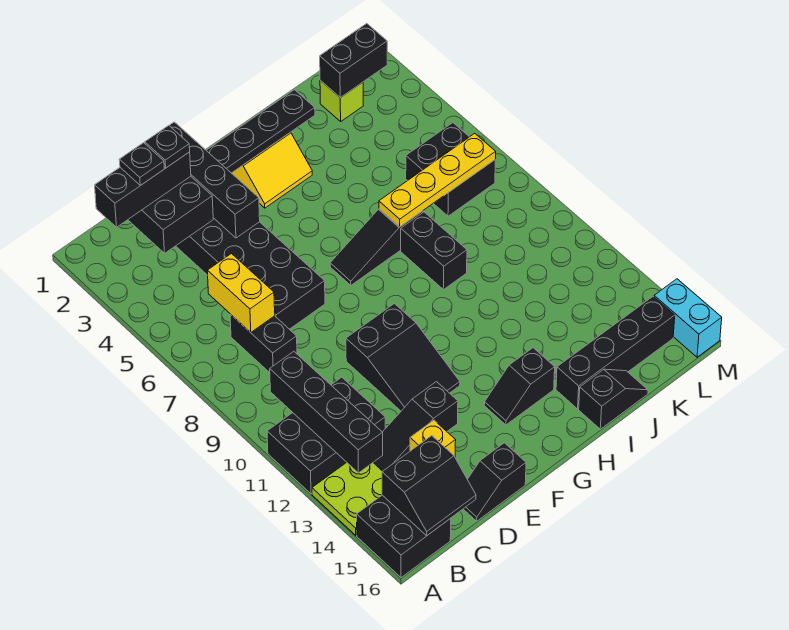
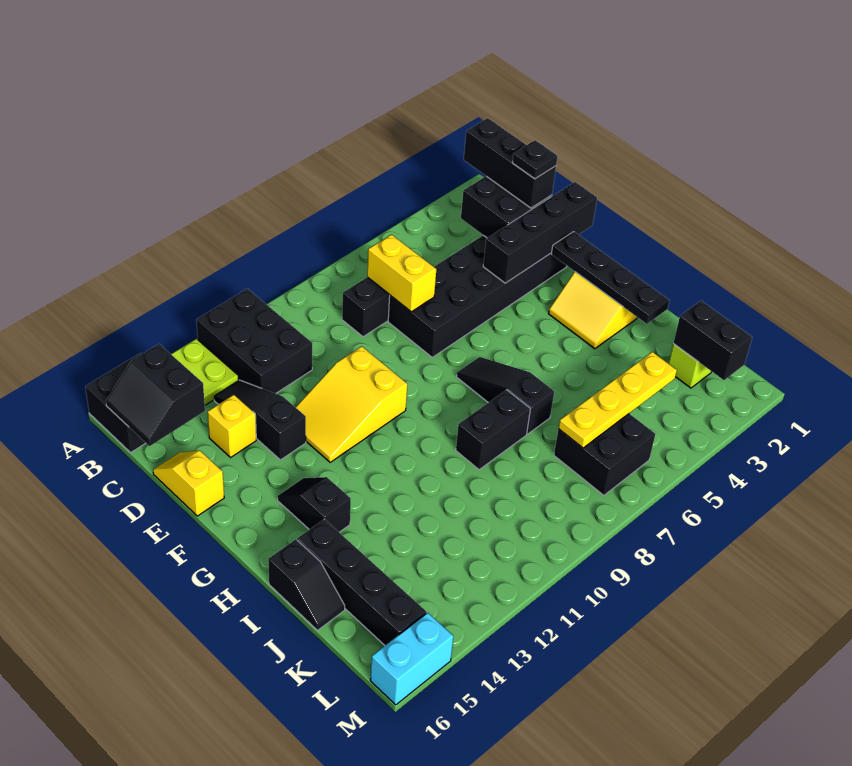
black 1x4 brick [270,352,383,473] -> none
black 1x1 plate [119,143,164,185] -> none
yellow 1x2 brick [207,254,275,332] -> yellow 1x2 brick turned to [367,235,436,312]
black 1x2 slope [464,443,526,521] -> yellow 1x2 slope [153,451,224,516]
black 2x3 slope [346,304,460,411] -> yellow 2x3 slope [296,346,407,462]
yellow 1x4 plate [379,133,496,227] -> yellow 1x4 plate turned to [558,352,677,448]

